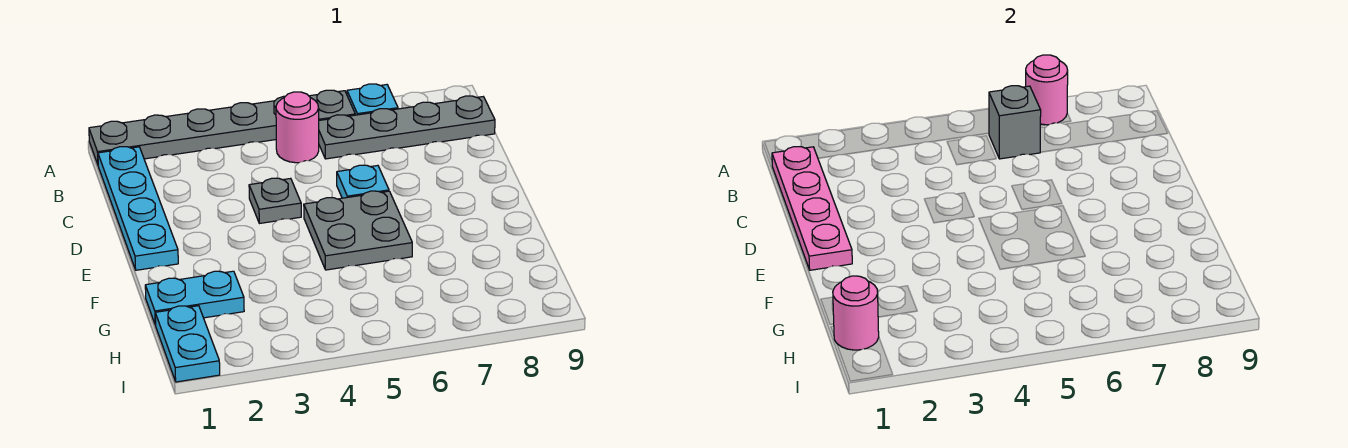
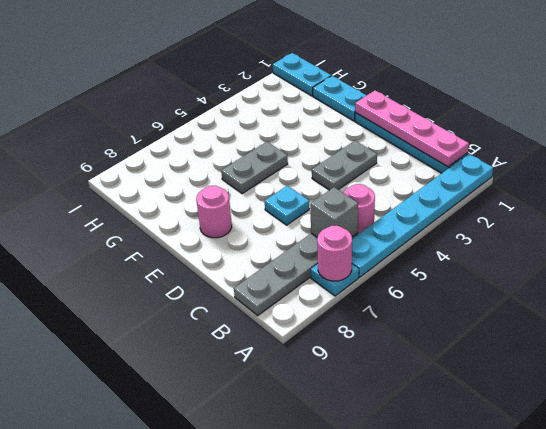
grey 1x6 plate [89,90,355,164] -> cyan 1x6 plate [352,154,493,277]
grey 1x1 plate [249,178,301,224] -> grey 1x2 plate [312,141,377,190]
grey 2x2 plate [304,191,412,270] -> grey 1x2 plate [221,142,288,193]
cyan 1x2 plate [145,271,244,325] -> cyan 1x2 plate turned to [313,76,367,121]
pink 1x1 round brick [833,276,879,350] -> pink 1x1 round brick moved to [196,186,232,238]

